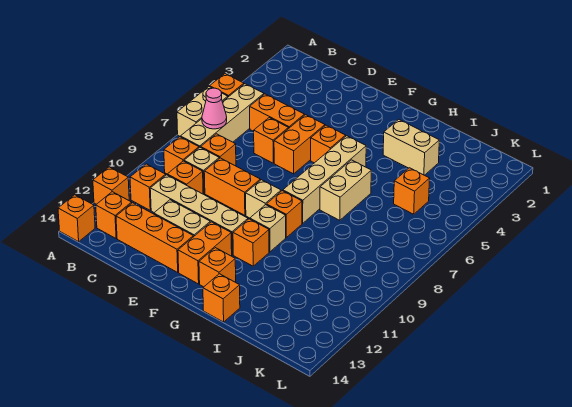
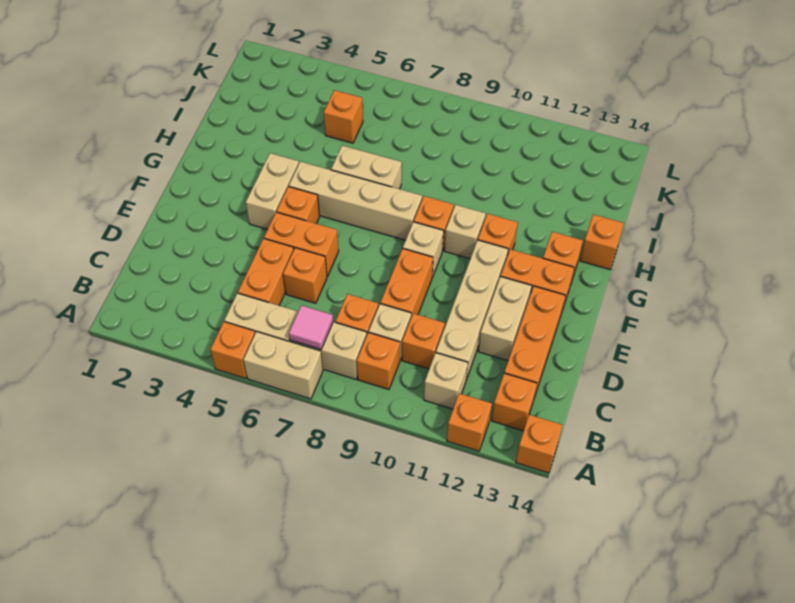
pink 1x1 cone [202,88,227,129] -> pink 1x1 tile [289,305,333,349]
orange 1x1 brick [130,164,166,210] -> tan 1x1 brick [424,353,468,409]
tan 1x2 brick [383,119,439,175] -> tan 1x2 brick moved to [246,153,299,229]

